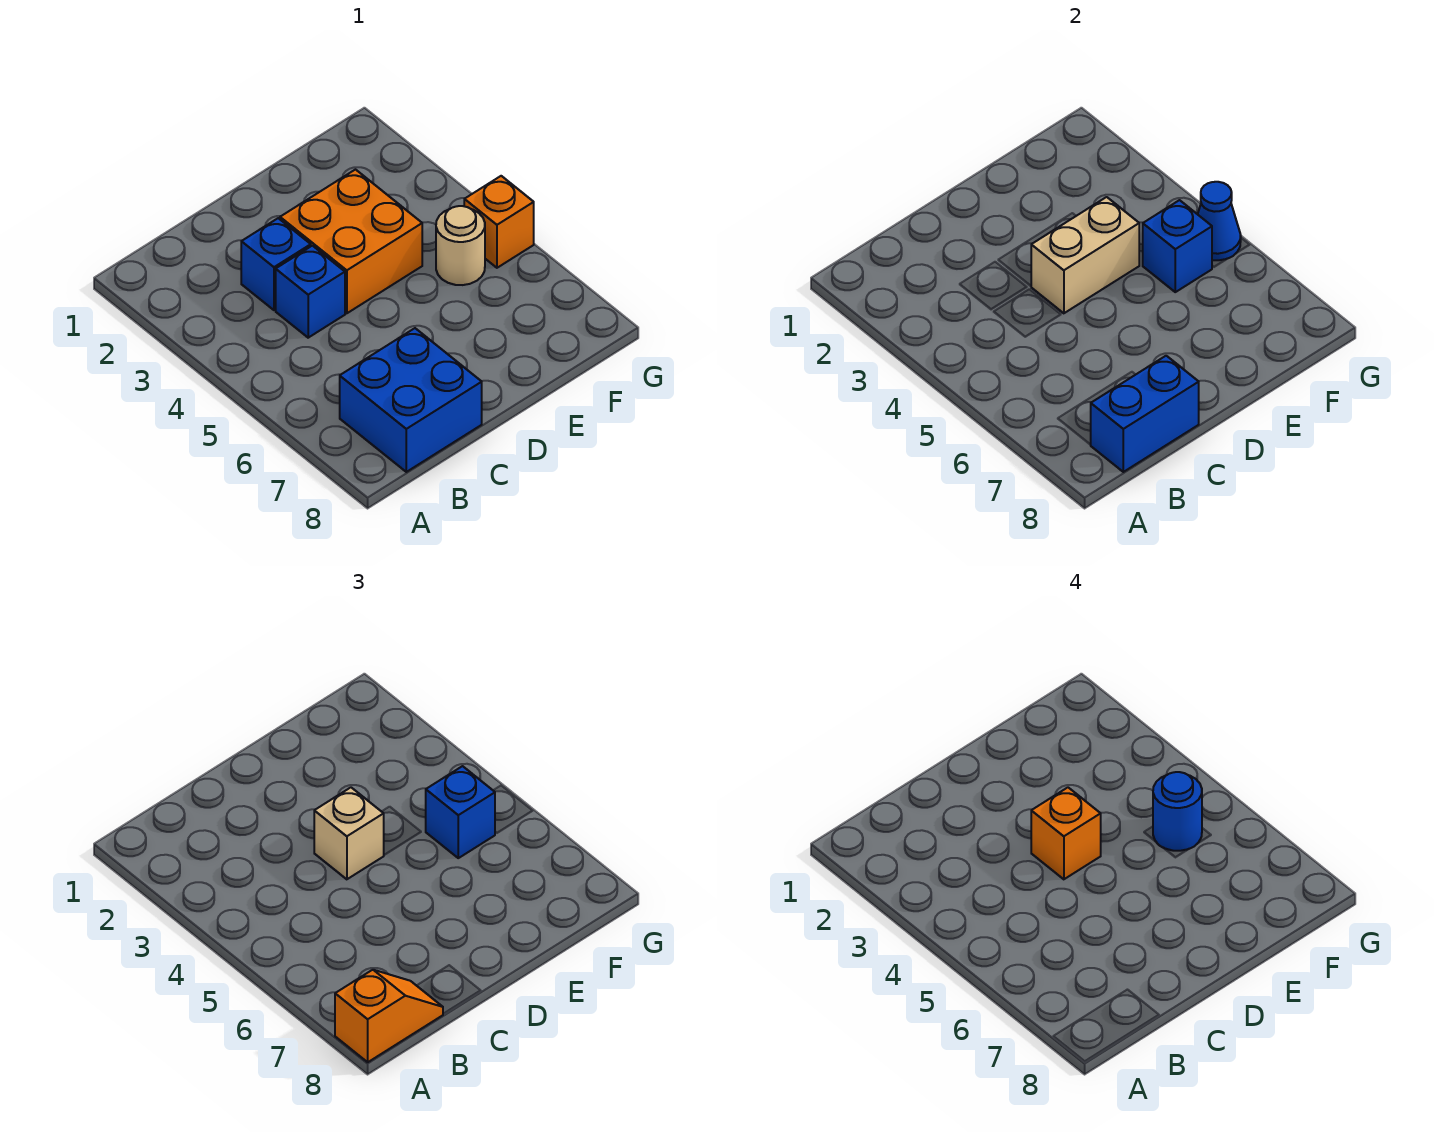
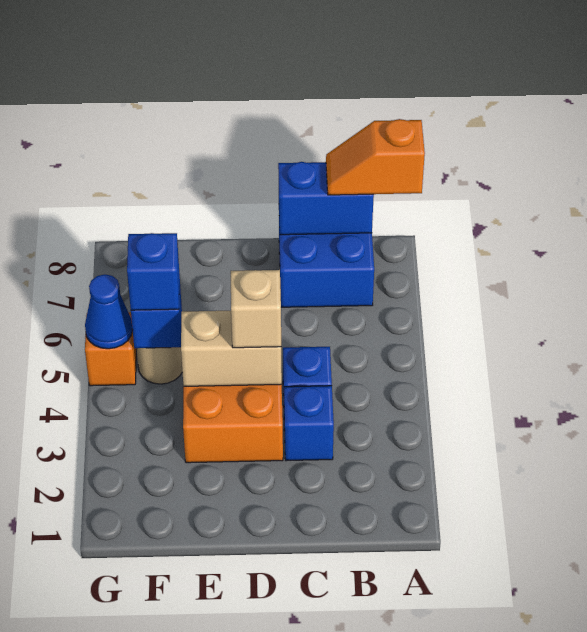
orange 1x1 brick [1031,788,1101,879] -> none
blue 1x1 round brick [1153,772,1202,851] -> none

